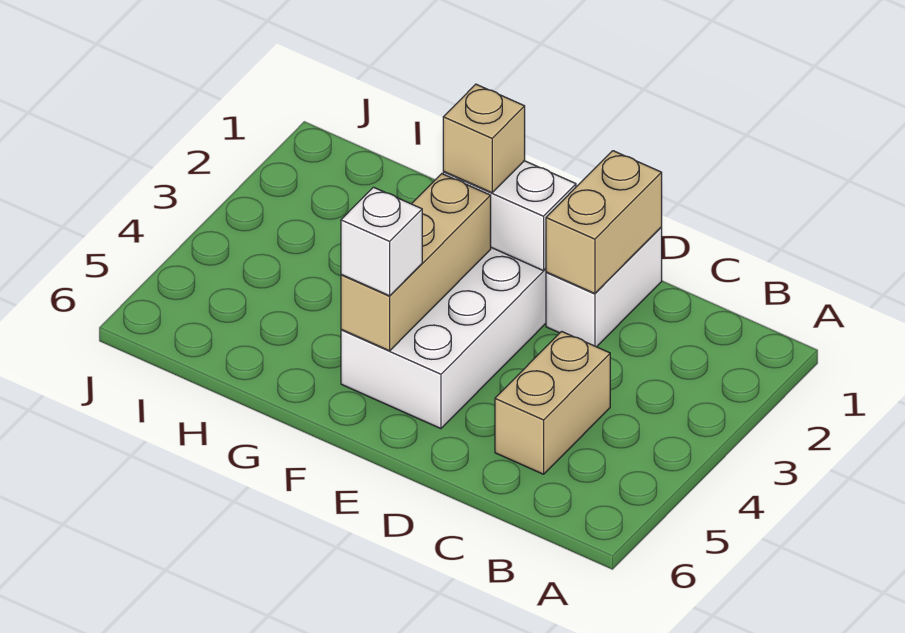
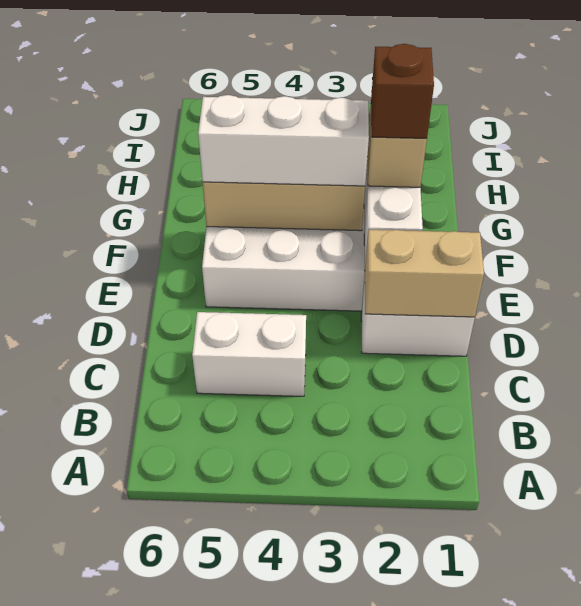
tan 1x2 brick [495,331,610,474] -> white 1x2 brick [192,312,306,396]
none -> brown 1x1 brick [371,44,434,138]
white 1x1 brick [341,187,422,296] -> white 1x3 brick [198,95,369,186]

